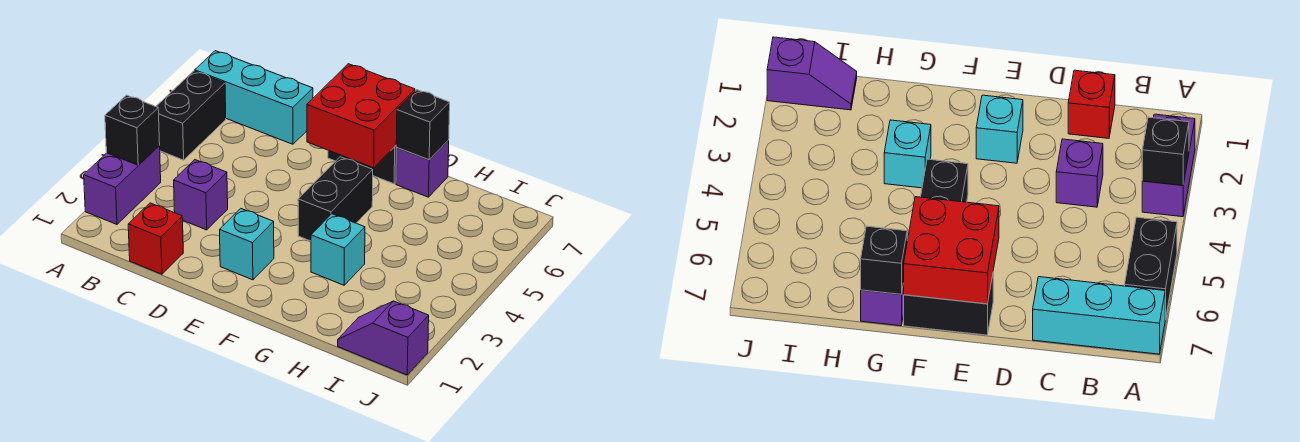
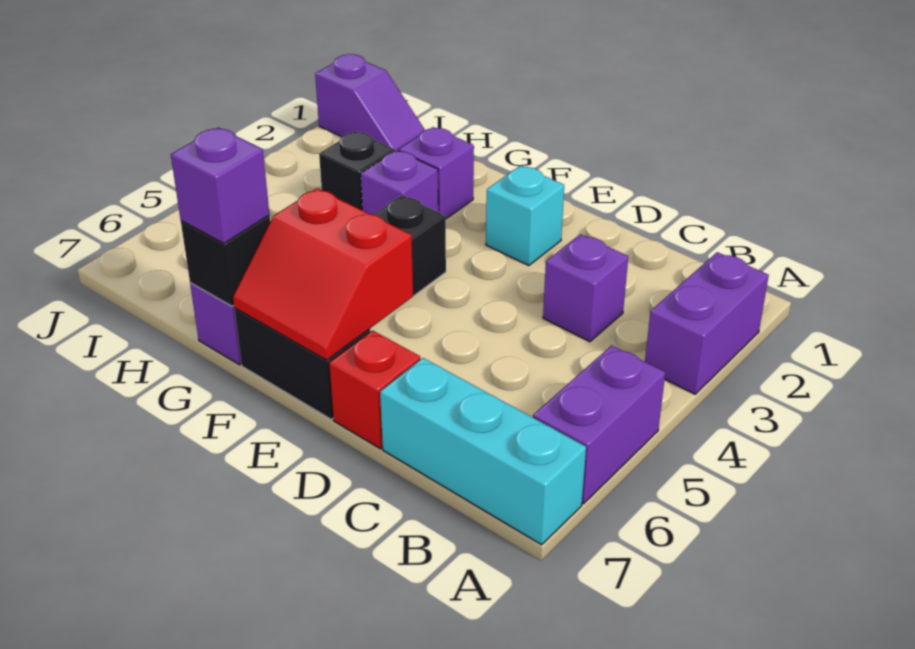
black 1x1 brick [105,95,160,165] -> black 1x1 brick moved to [319,131,395,210]
black 1x2 brick [156,71,226,160] -> purple 1x2 brick [533,345,665,504]
red 1x1 brick [128,203,183,274] -> red 1x1 brick moved to [329,331,421,449]
red 2x2 brick [307,64,415,168] -> red 2x2 slope [233,188,413,360]
none -> purple 1x1 brick [399,127,474,219]
cyan 1x1 brick [311,214,365,285] -> purple 1x1 brick [361,150,438,215]
none -> purple 1x1 brick [171,128,269,244]

